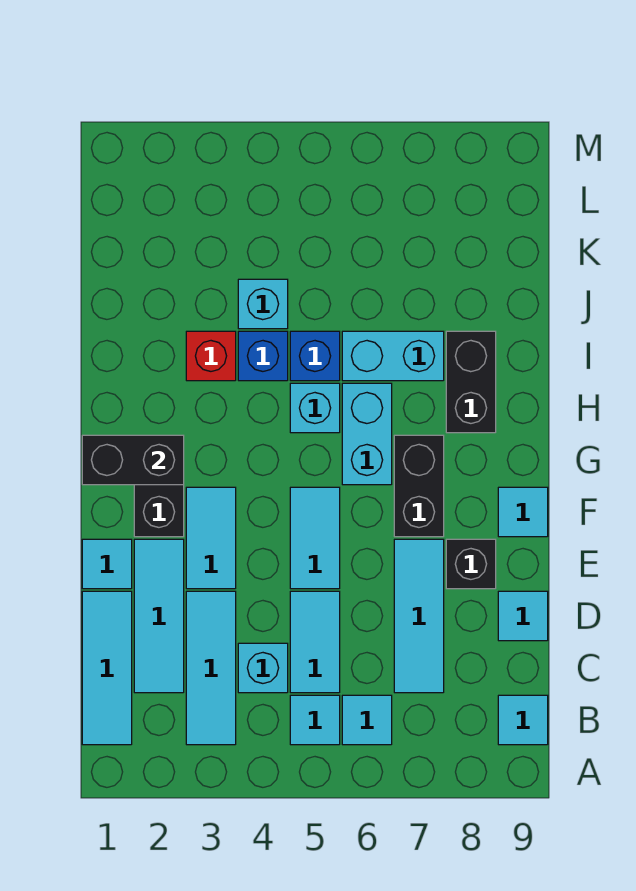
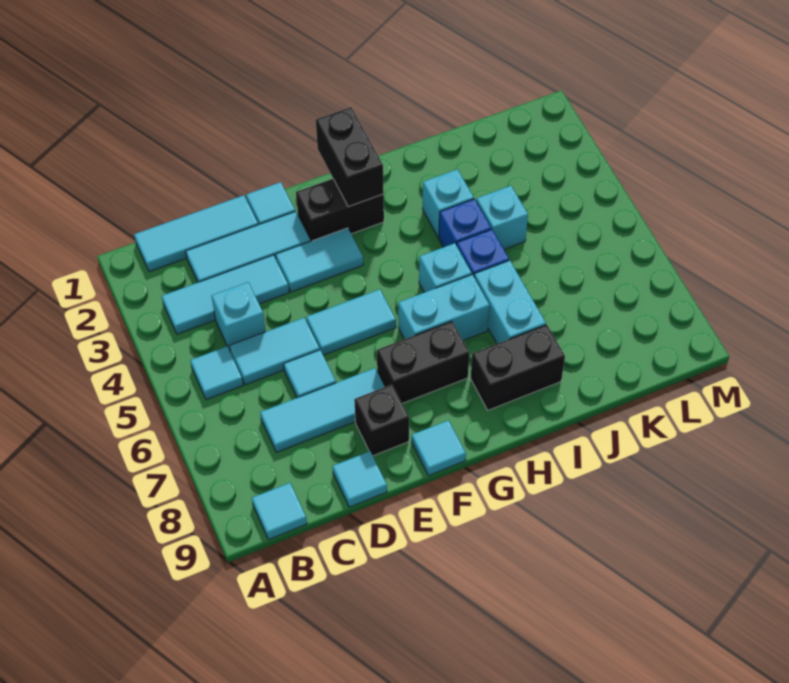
cyan 1x1 tile [342,695,392,745] -> cyan 1x1 tile moved to [284,350,336,398]
red 1x1 brick [186,331,236,381] -> cyan 1x1 brick [423,169,474,238]

